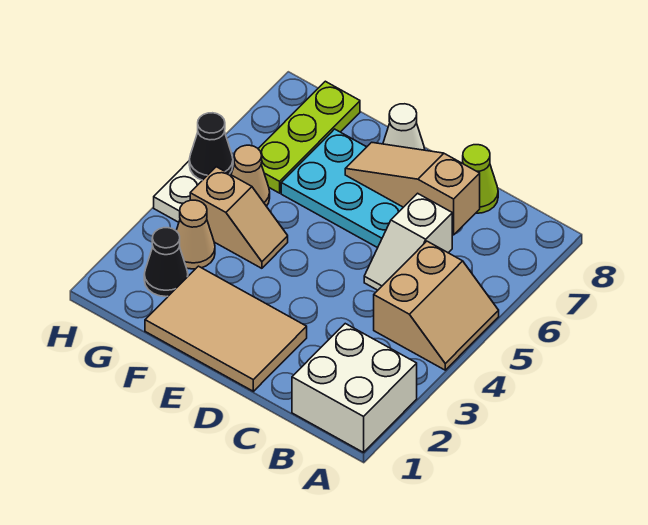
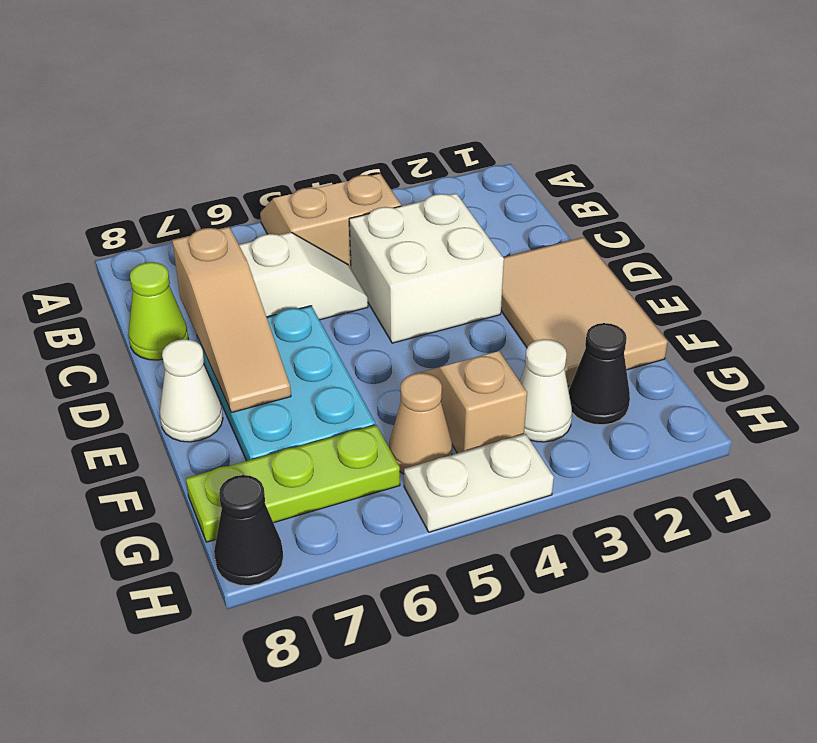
white 2x2 brick [292,324,417,452] -> white 2x2 brick moved to [349,193,504,343]
tan 1x1 cone [176,200,215,269] -> white 1x1 cone [520,339,572,442]
black 1x1 cone [189,113,233,180] -> black 1x1 cone moved to [214,475,283,586]

